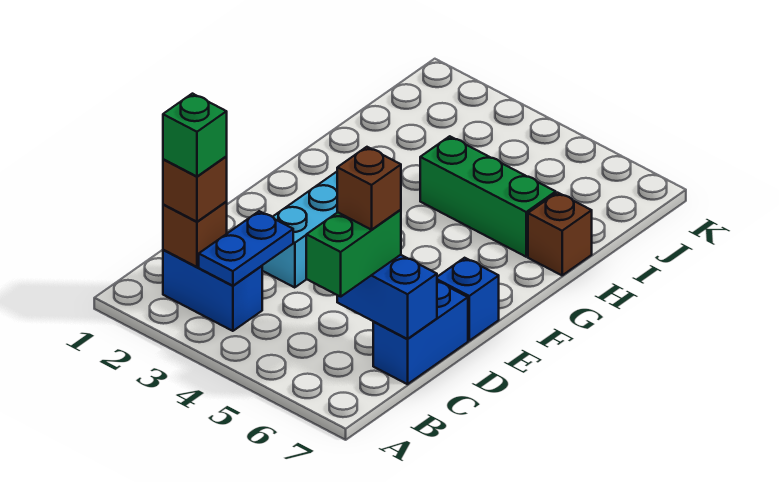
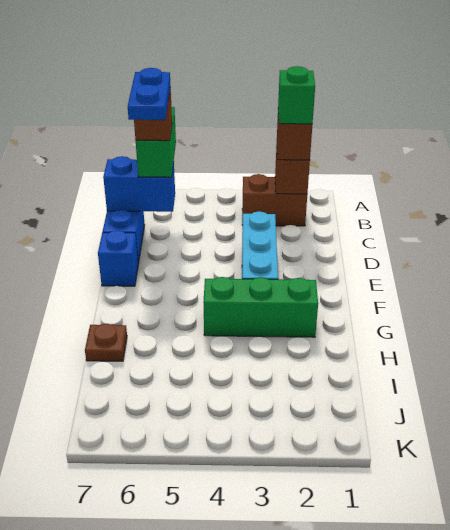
blue 1x2 brick [163,250,262,331] -> brown 1x2 brick [242,174,307,226]
blue 1x2 plate [199,211,293,286] -> blue 1x2 plate moved to [128,68,170,120]
green 1x3 brick [420,136,556,257] -> green 1x3 brick moved to [203,277,318,337]
brown 1x1 brick [528,193,592,275] -> brown 1x1 plate [85,324,127,361]

